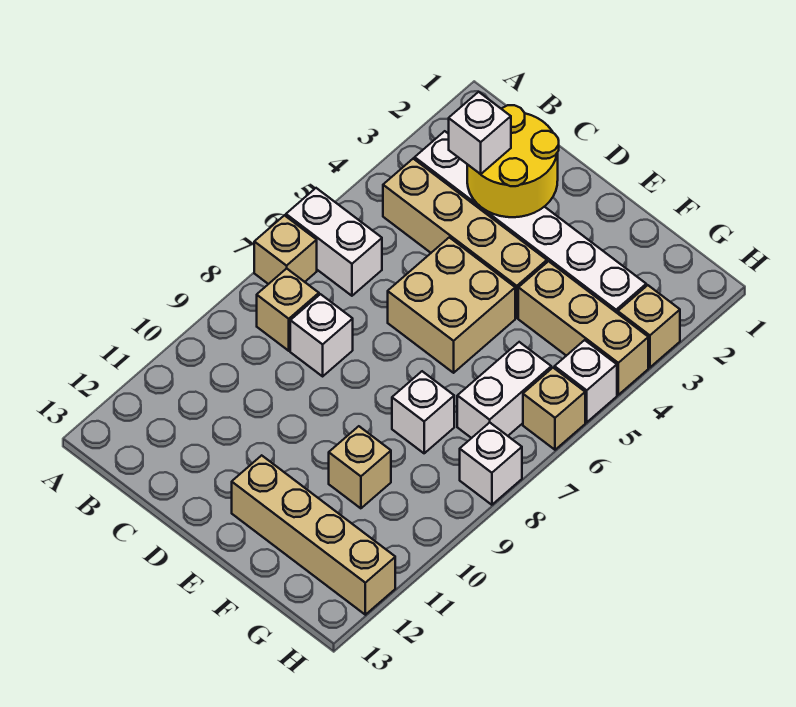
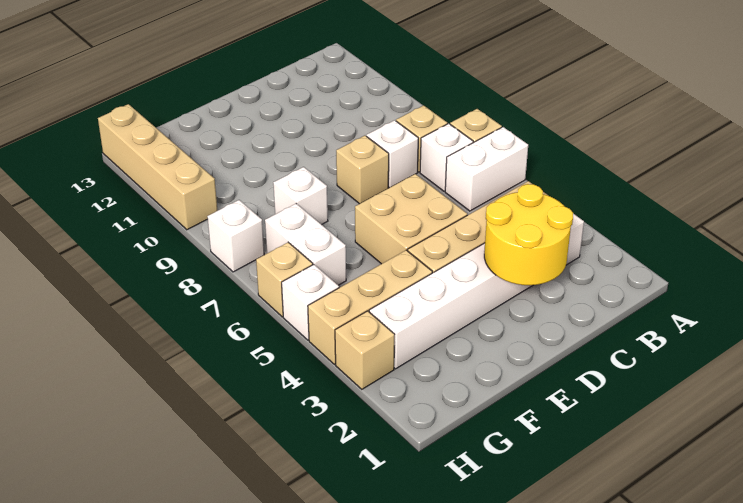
white 1x1 brick [449,92,511,174] -> white 1x1 brick moved to [420,124,473,191]
tan 1x4 brick [232,455,395,615] -> tan 1x4 brick turned to [98,104,218,230]
tan 1x1 brick [329,426,391,508] -> tan 1x1 brick moved to [336,136,389,204]

